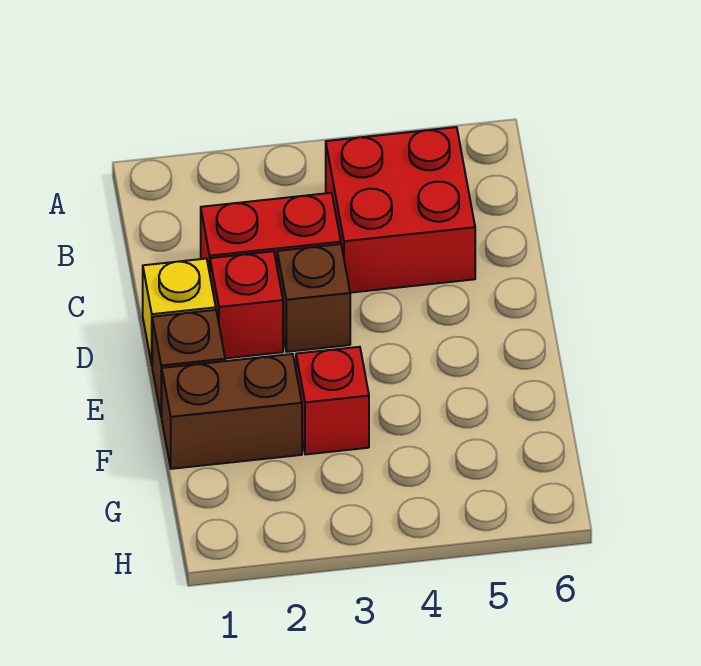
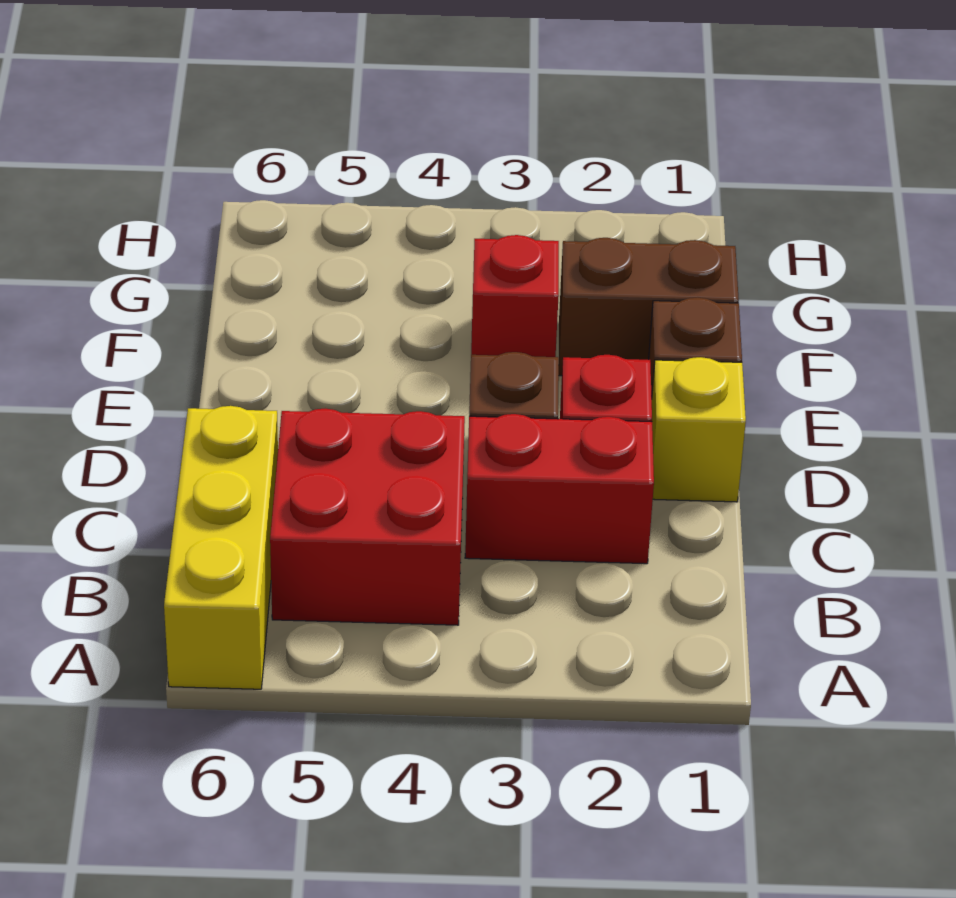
none -> yellow 1x3 brick [164,406,278,689]

